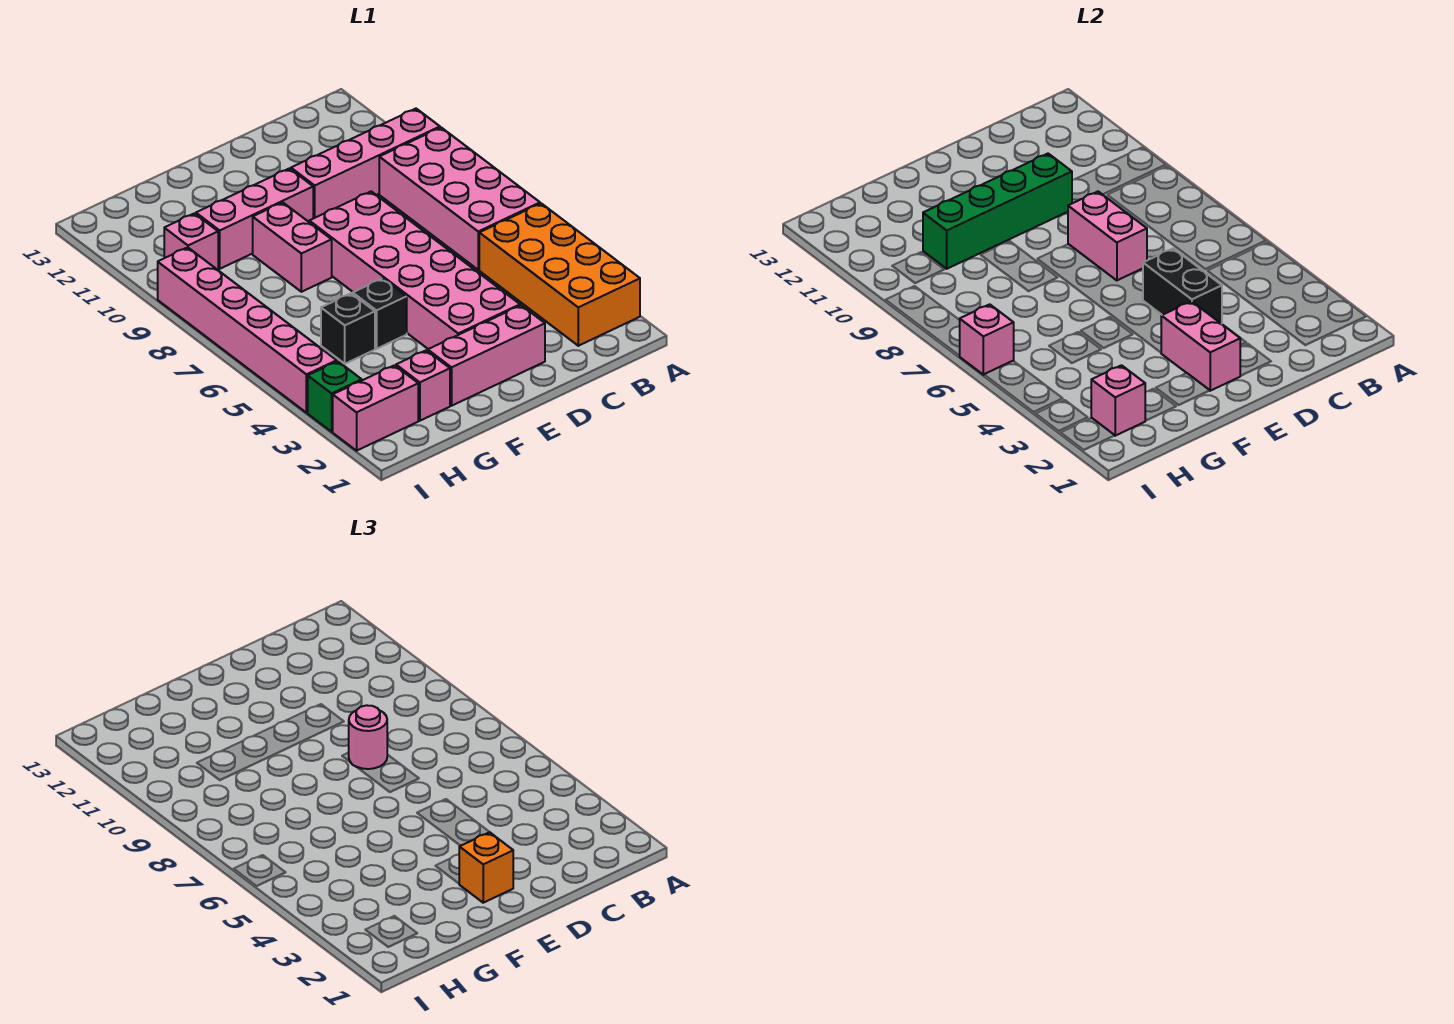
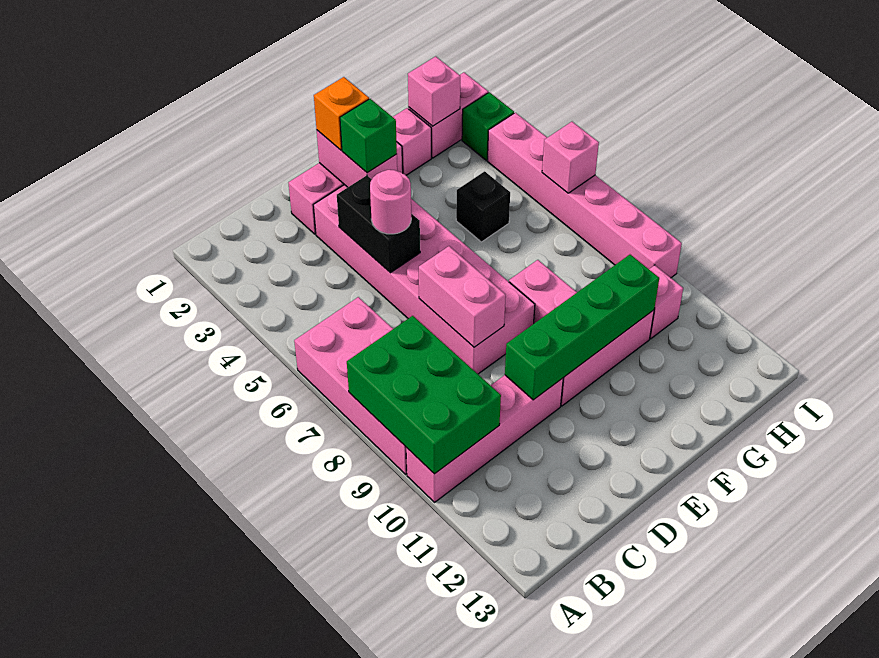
orange 2x4 brick [479,203,640,346] -> none
none -> green 2x3 brick [347,316,501,474]
pink 1x1 round brick [349,705,387,769] -> pink 1x1 round brick moved to [370,170,411,234]
none -> green 1x1 brick [340,99,397,173]
black 1x1 brick [353,278,407,349] -> none

